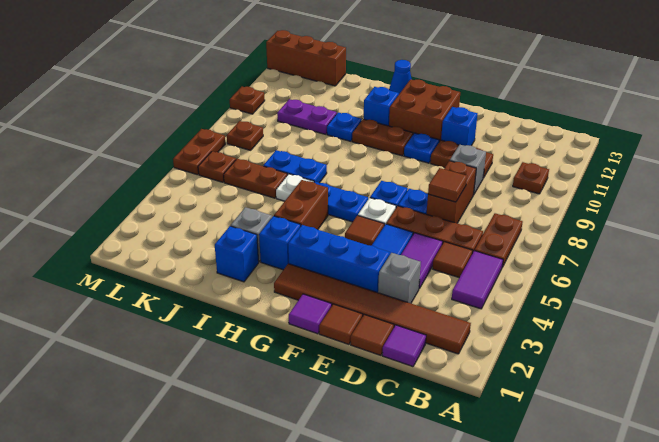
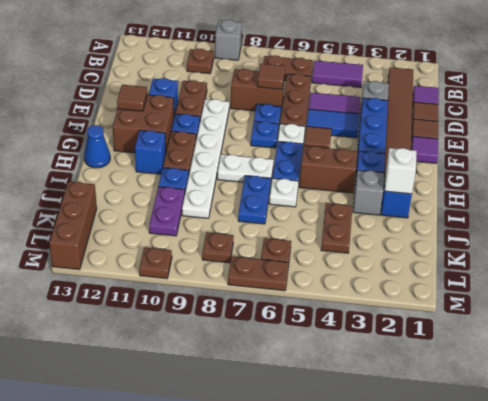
brown 1x1 tile [433,242,473,278] -> brown 1x1 tile moved to [117,85,147,111]
grey 1x1 brick [450,145,486,195] -> grey 1x1 brick moved to [215,20,242,60]
none -> white 1x6 plate [182,99,229,218]
none -> white 1x2 plate [217,154,274,182]
none -> white 1x1 brick [385,148,417,194]
brown 1x2 plate [224,159,287,198] -> brown 1x2 plate moved to [321,203,353,253]

